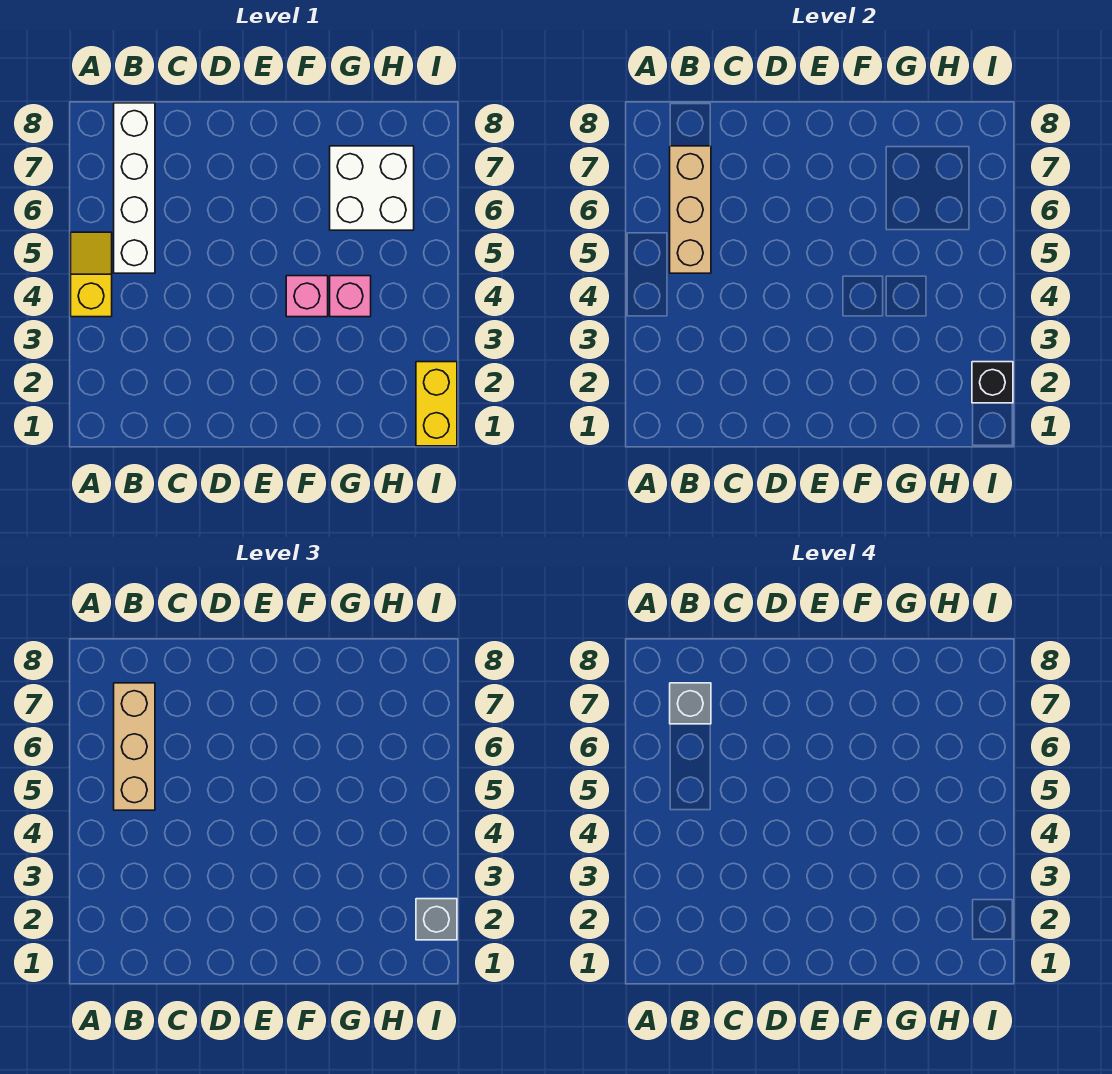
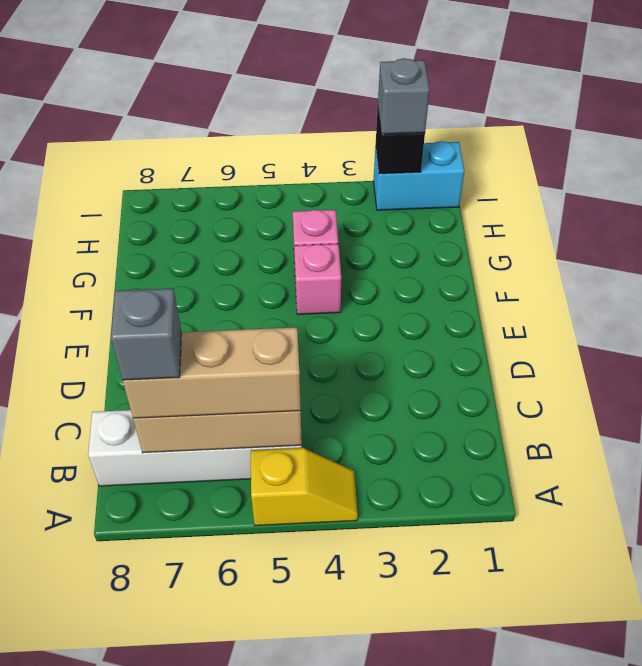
yellow 1x2 slope [71,232,112,317] -> yellow 1x2 slope turned to [251,448,358,526]
white 2x2 brick [330,146,414,230] -> none
yellow 1x2 brick [416,362,457,446] -> cyan 1x2 brick [373,141,465,210]

